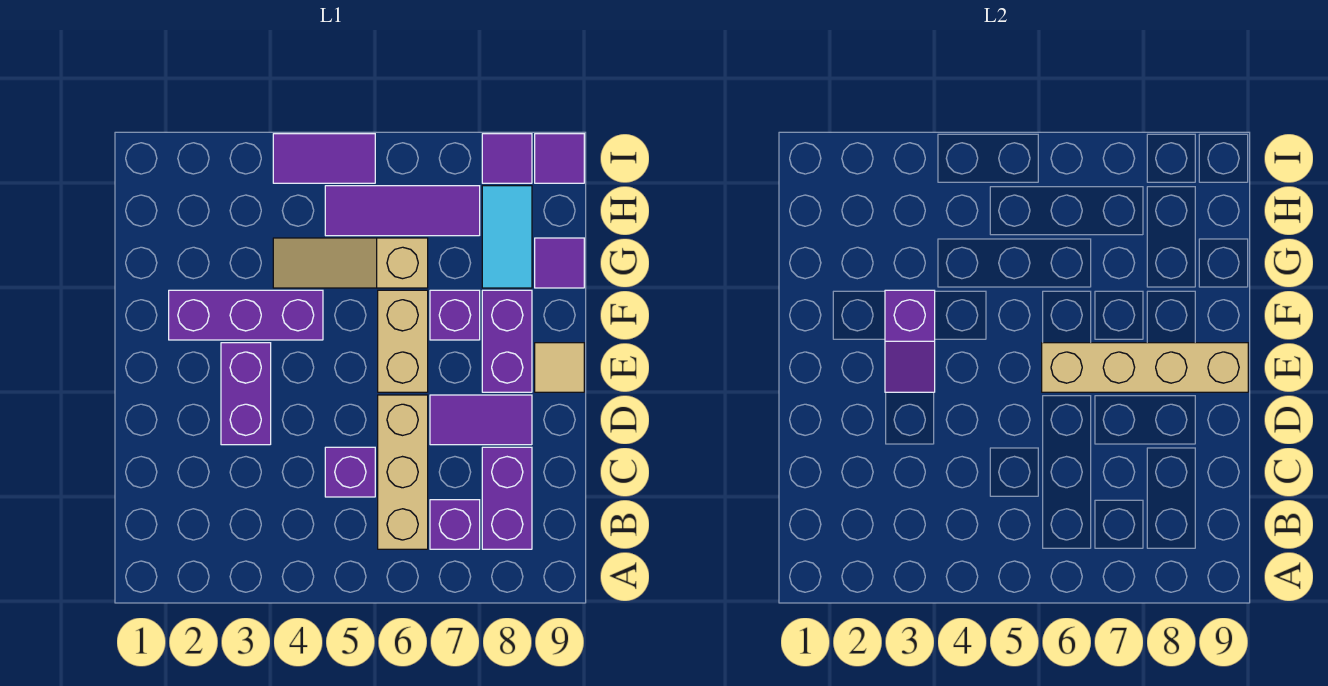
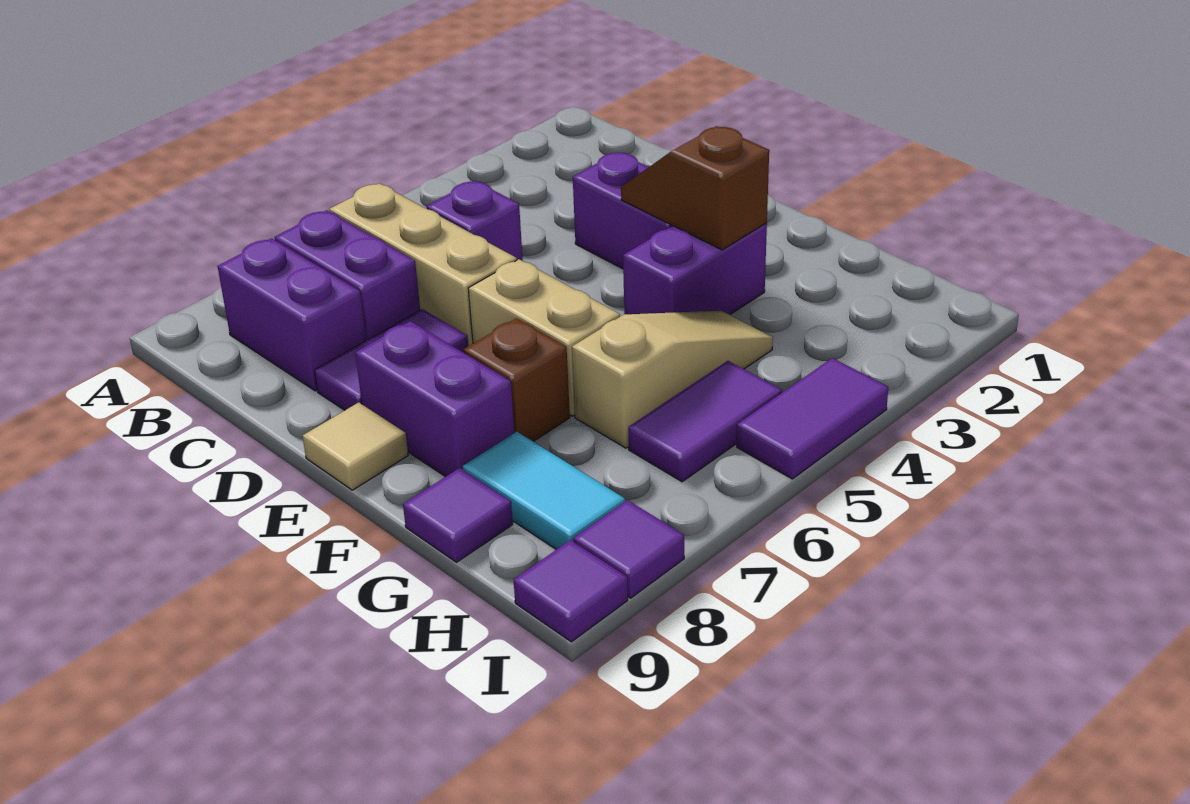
purple 1x1 brick [430,500,480,549] -> purple 1x2 brick [275,210,420,340]
purple 1x2 slope [885,290,935,392] -> brown 1x2 slope [621,126,769,250]
tan 1x4 brick [1042,343,1248,392] -> none
purple 1x3 brick [169,290,323,340] -> purple 1x2 brick [623,223,767,315]
purple 1x1 brick [430,290,480,340] -> brown 1x1 brick [463,318,570,442]
purple 1x3 tile [325,186,480,236] -> purple 1x2 tile [628,361,782,482]

